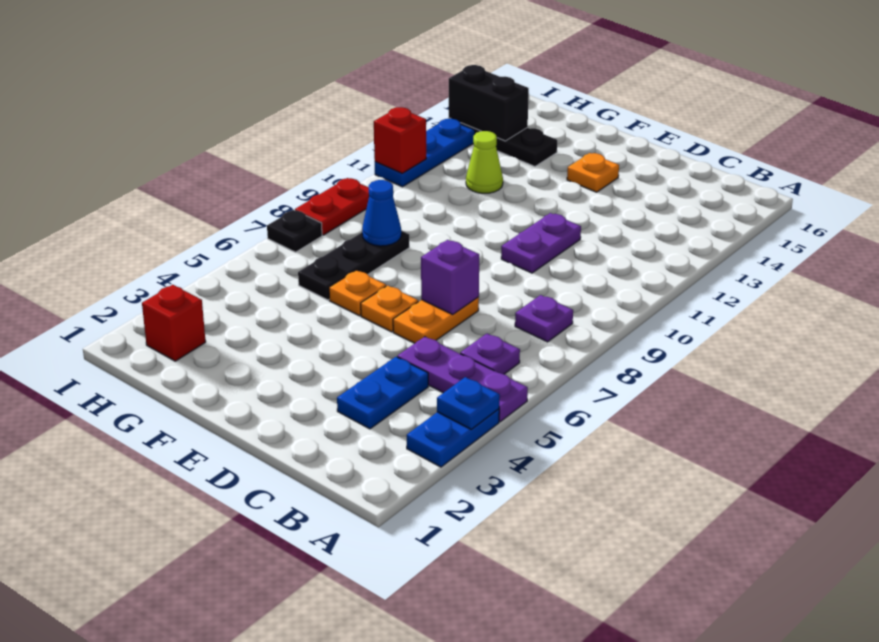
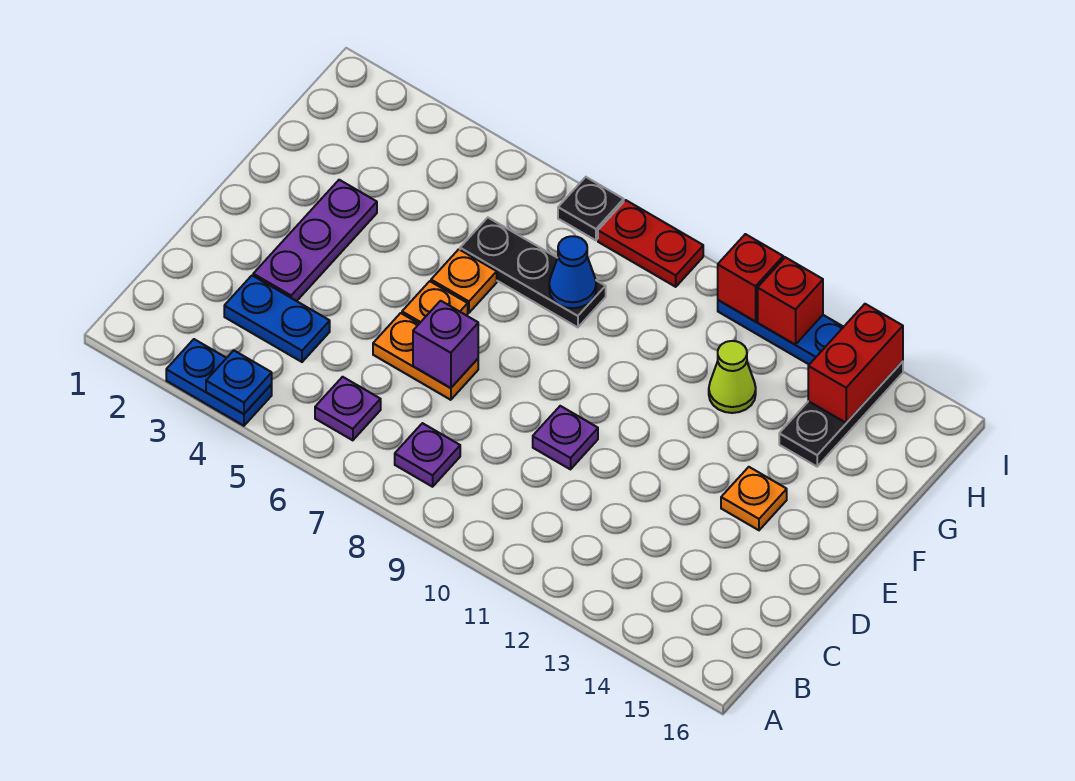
purple 1x3 plate [397,337,528,422] -> purple 1x3 plate moved to [253,180,377,301]
purple 1x2 plate [501,213,581,273] -> purple 1x1 plate [533,406,598,469]
red 1x1 brick [142,285,206,361] -> red 1x1 brick moved to [758,257,823,345]
black 1x2 brick [449,65,529,141] -> red 1x2 brick [808,304,903,423]

